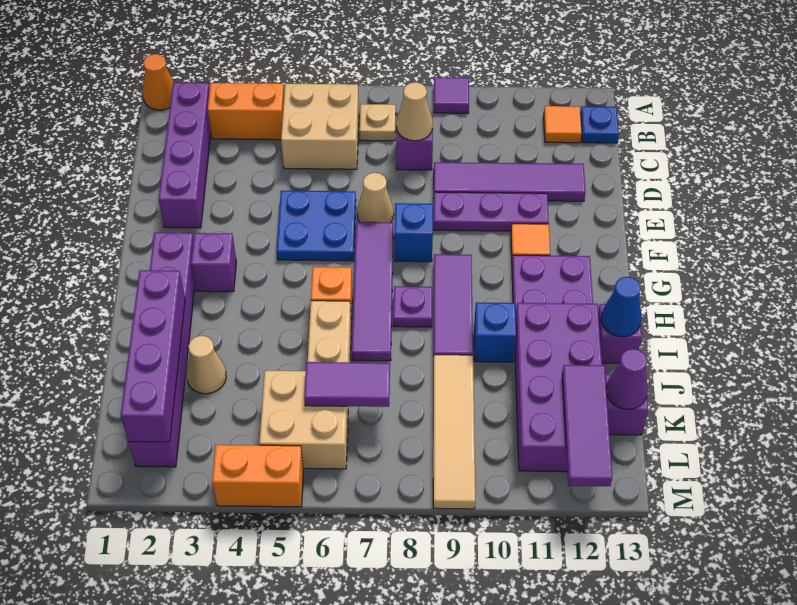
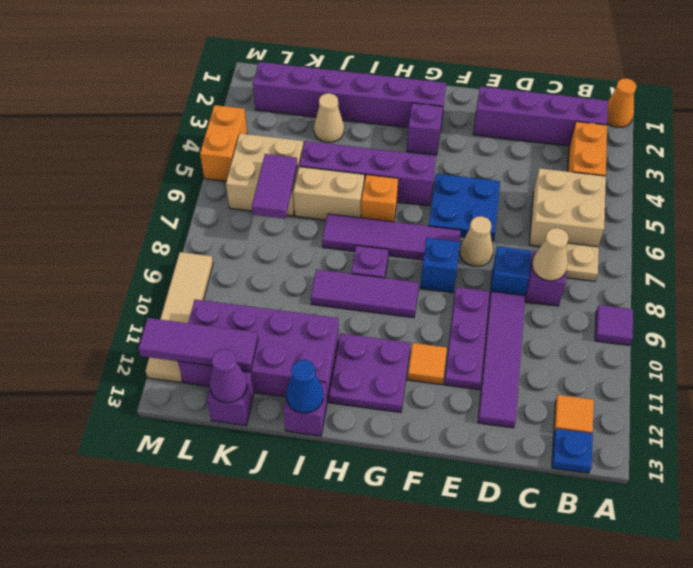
purple 1x4 brick [121,270,185,442] -> purple 1x4 brick moved to [299,141,436,206]
blue 1x1 brick [474,302,516,362] -> blue 1x1 brick moved to [490,246,531,296]
tan 1x4 tile [433,355,475,509] -> tan 1x4 tile turned to [145,252,213,382]

